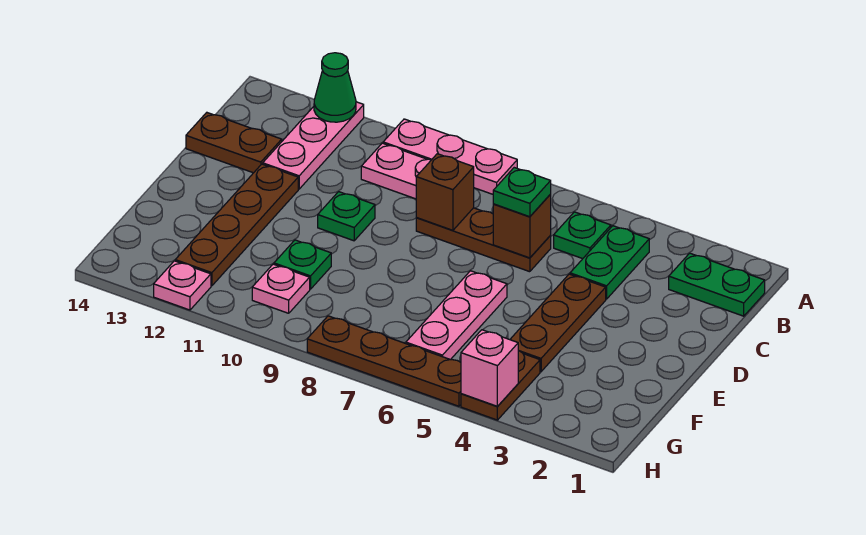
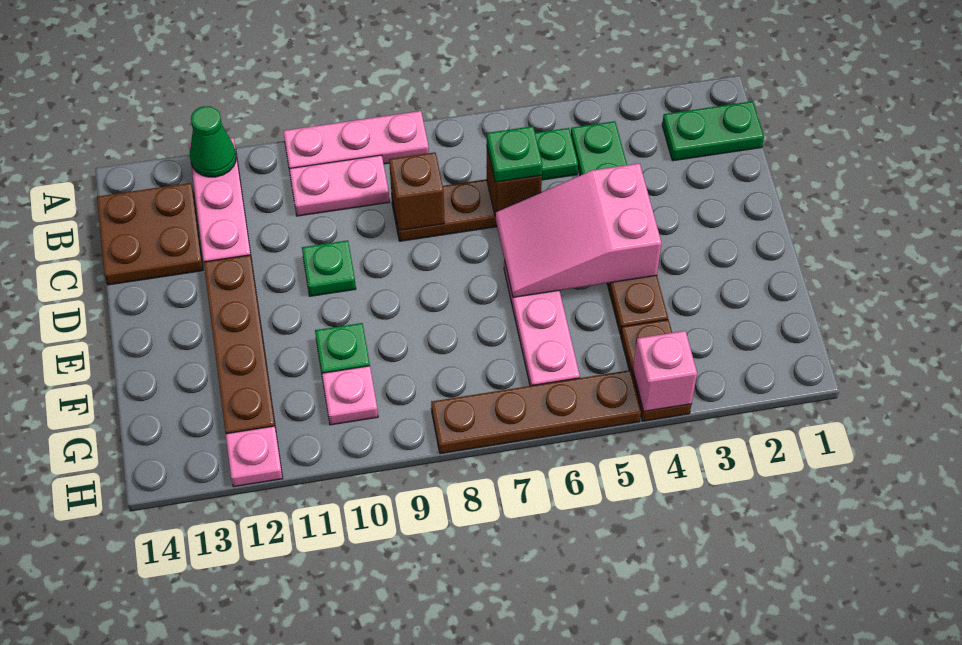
brown 1x2 plate [186,113,282,173] -> brown 2x2 plate [97,183,203,285]
none -> pink 2x3 slope [495,163,662,297]

